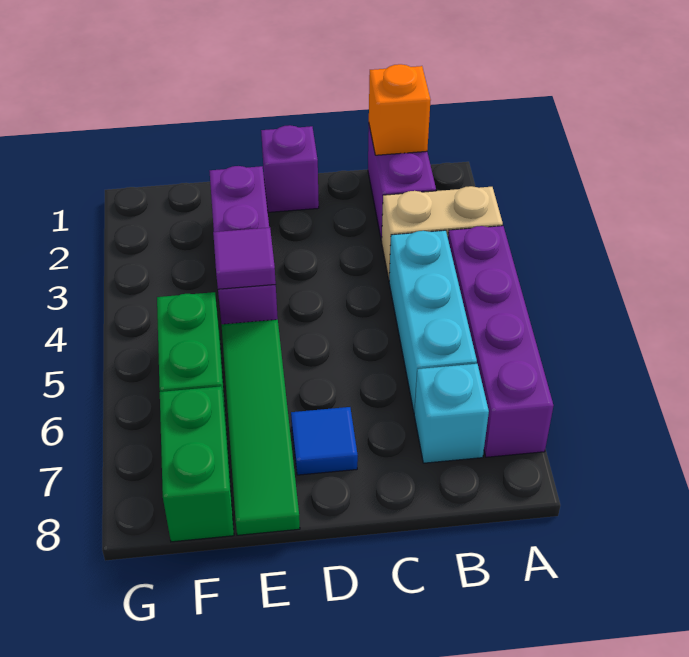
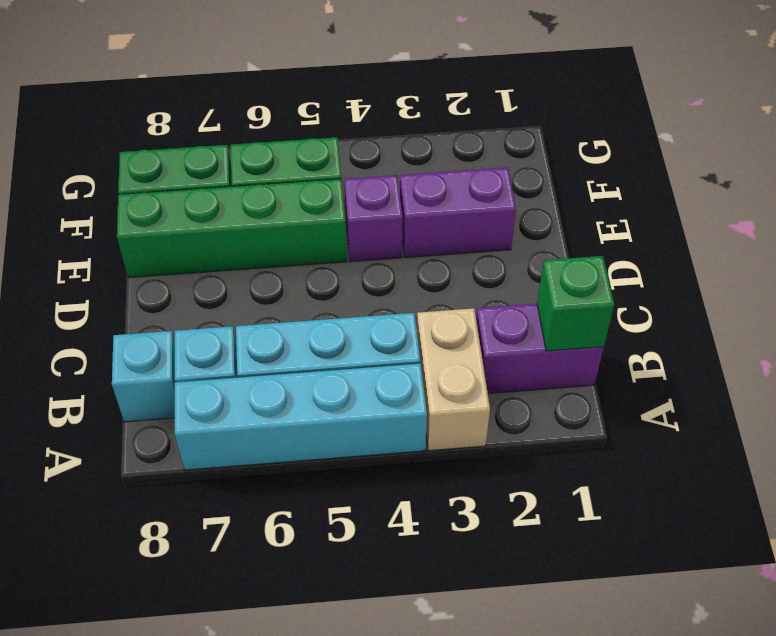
purple 1x4 brick [448,226,554,457] -> cyan 1x4 brick [175,364,427,470]
orange 1x1 brick [369,64,431,155] -> green 1x1 brick [537,256,614,351]
none -> cyan 1x1 brick [112,331,175,422]
purple 1x1 brick [261,125,319,212] -> none
blue 1x1 tile [291,407,358,475] -> none
purple 1x1 tile [213,228,276,289] -> none
green 1x4 tile [221,320,300,535] -> green 1x4 brick [117,179,347,278]

